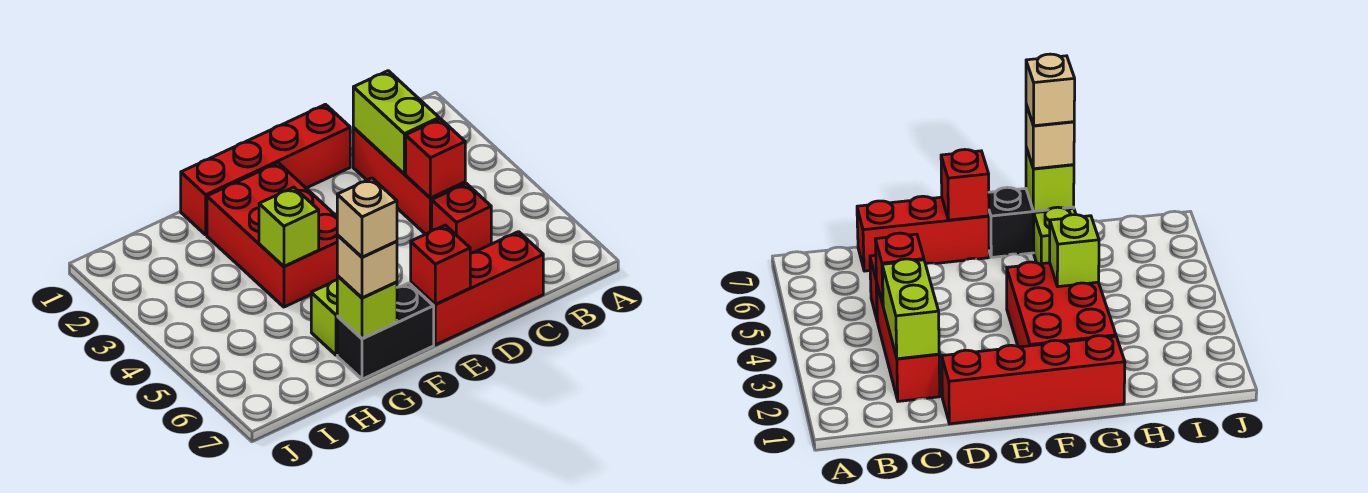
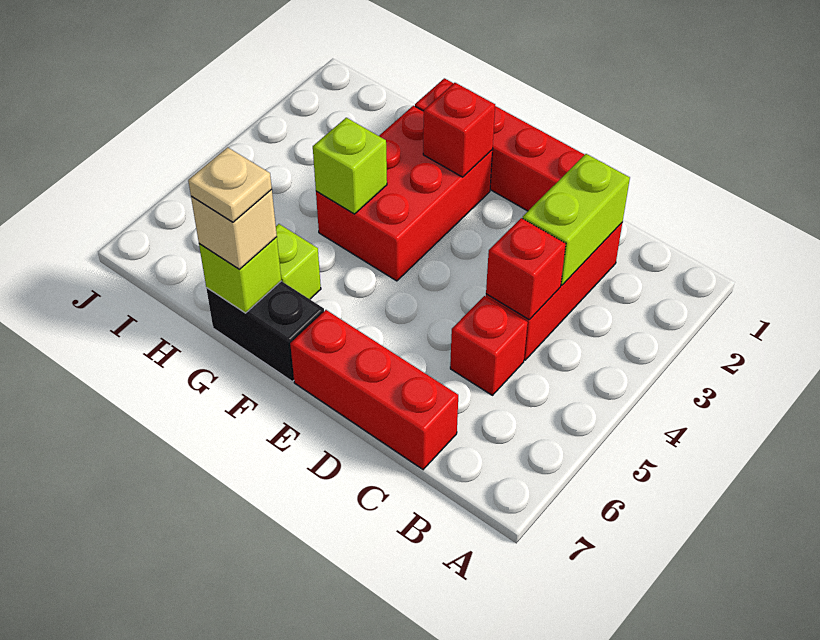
red 1x1 brick [411,225,470,304] -> red 1x1 brick moved to [423,83,495,177]
tan 1x1 brick [337,178,397,257] -> tan 1x1 plate [188,147,272,222]

